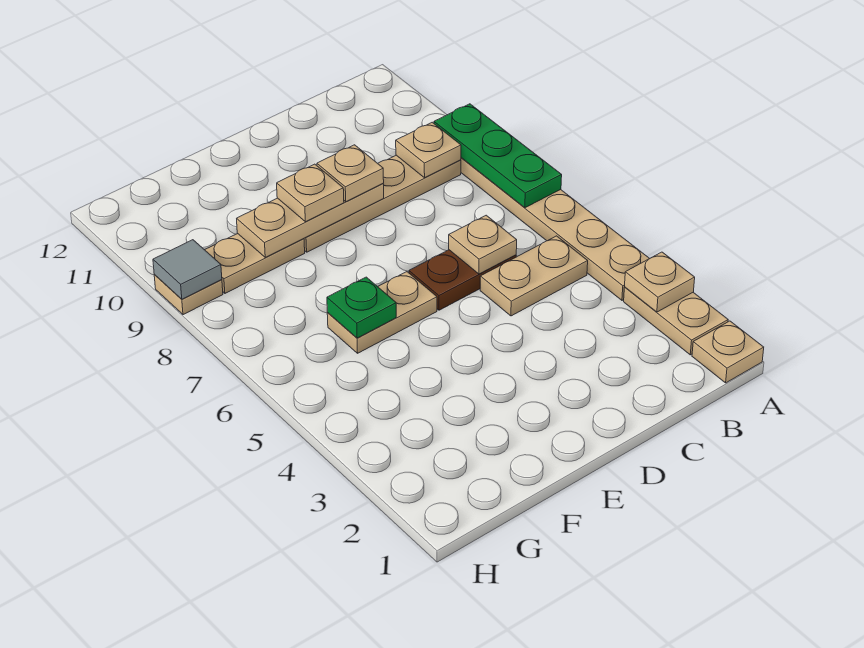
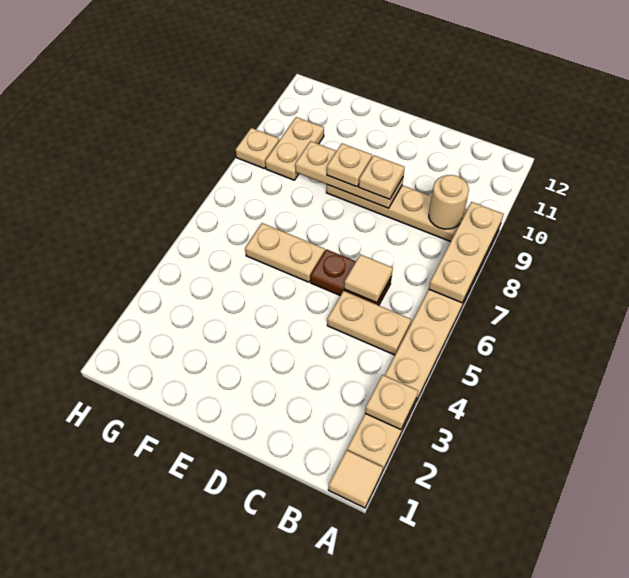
tan 1x1 plate [692,321,764,383] -> tan 1x1 tile [328,450,383,508]
green 1x3 plate [434,104,562,208] -> tan 1x3 plate [429,202,504,303]
tan 1x1 plate [396,122,461,178] -> tan 1x1 round brick [429,175,469,229]
tan 1x1 plate [449,215,517,274] -> tan 1x1 tile [344,254,393,303]
green 1x1 plate [327,277,396,338] -> none
tan 1x2 plate [205,234,305,293] -> tan 1x2 plate turned to [265,117,324,180]
grey 1x1 tile [153,240,222,299] -> none

